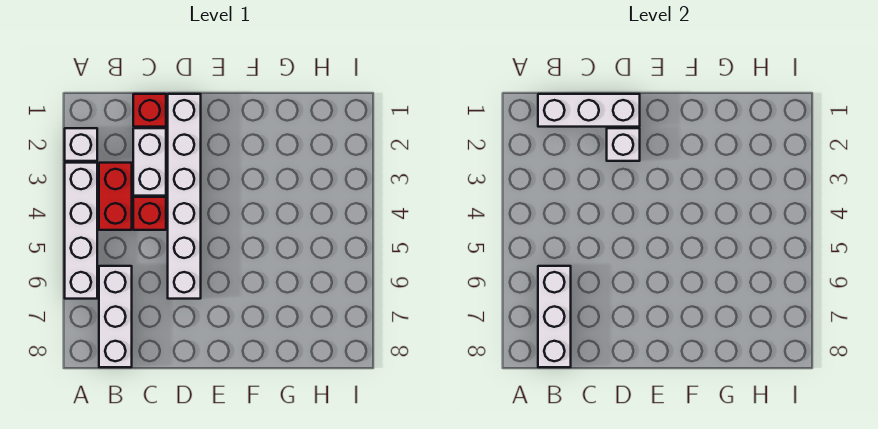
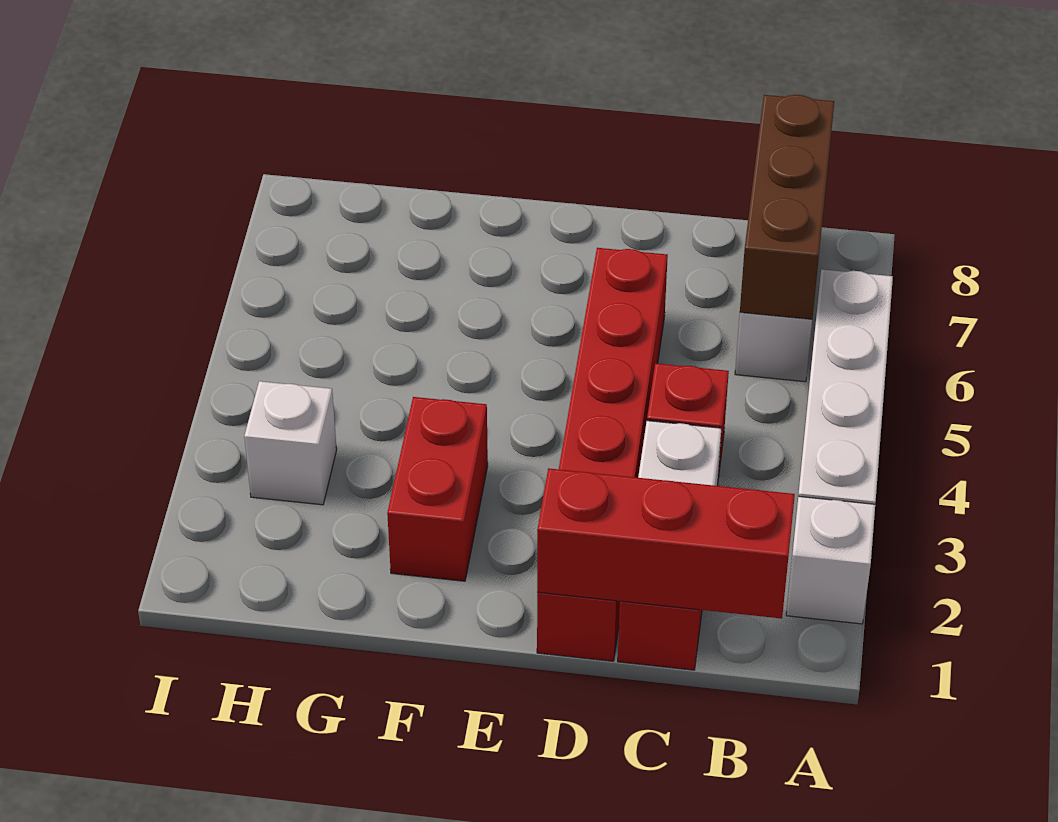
white 1x3 brick [538,94,640,127] -> red 1x3 brick [537,468,795,618]
red 1x2 brick [99,163,132,230] -> red 1x2 brick moved to [387,397,488,581]
white 1x3 brick [538,266,571,367] -> brown 1x3 brick [740,95,834,319]
white 1x6 brick [168,94,201,299] -> red 1x6 brick [537,248,668,661]
white 1x1 brick [607,128,640,161] -> white 1x1 brick moved to [244,381,337,505]

